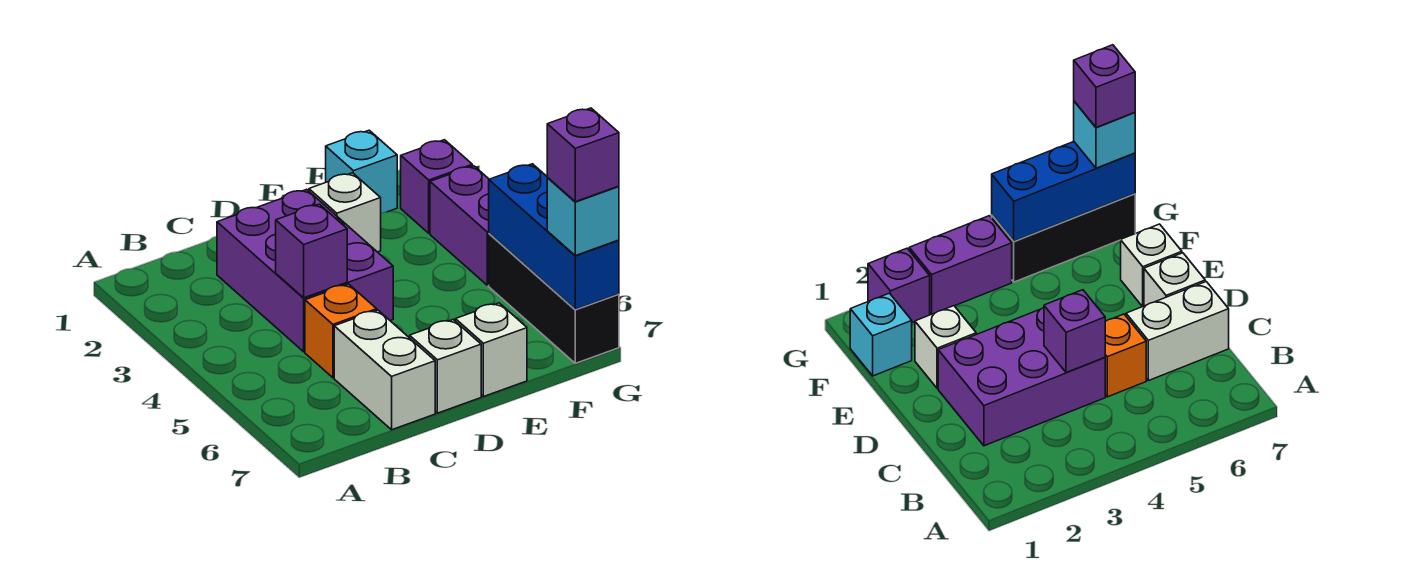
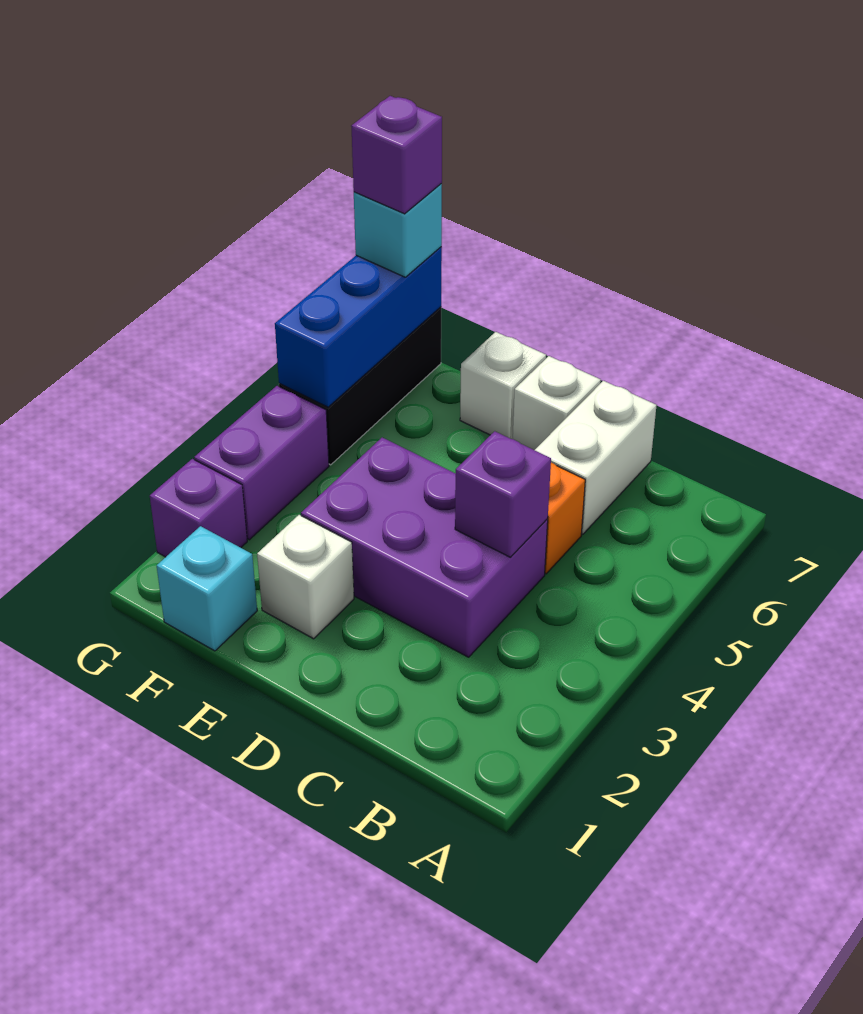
purple 2x3 brick [217,189,393,352] -> purple 2x3 brick turned to [301,438,548,657]

